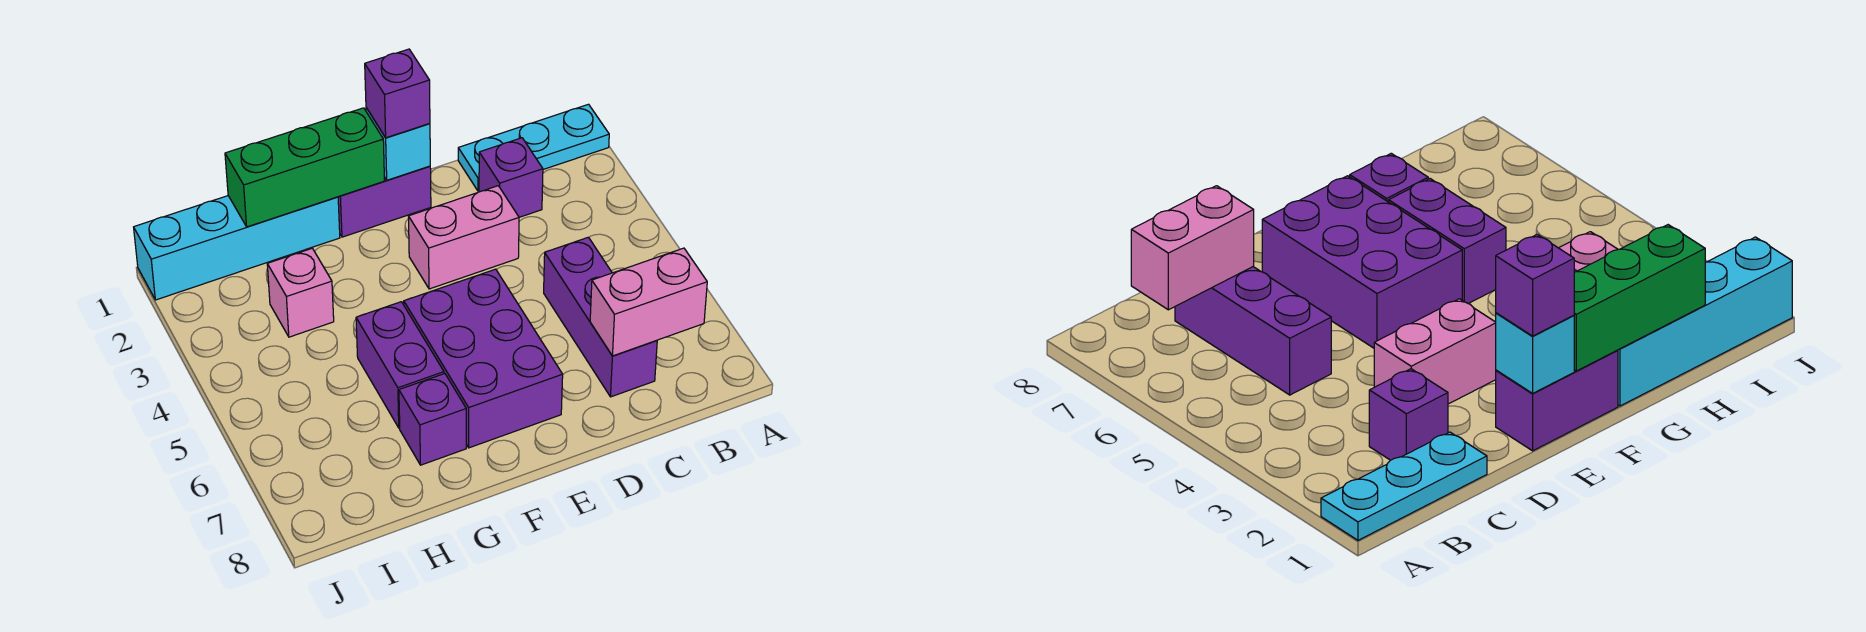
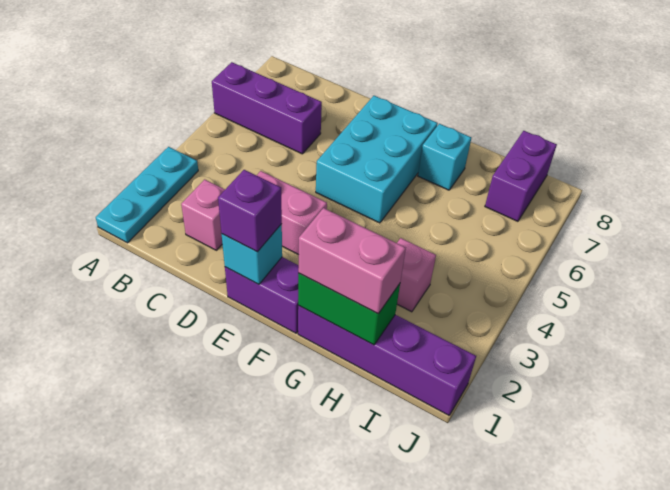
cyan 1x3 plate [458,104,609,191] -> cyan 1x3 plate turned to [96,147,198,243]
pink 1x2 brick [590,248,707,356] -> pink 1x2 brick moved to [298,208,406,314]
purple 1x1 brick [479,138,543,217] -> pink 1x1 brick [181,179,225,250]
purple 1x3 brick [544,237,657,397] -> purple 1x3 brick turned to [212,62,322,154]
purple 2x3 brick [404,269,563,448] -> cyan 2x3 brick [316,96,438,223]
green 1x3 brick [225,108,384,227] -> green 1x2 brick [298,273,400,345]
cyan 1x4 brick [134,196,340,300] -> purple 1x4 brick [298,306,476,415]
purple 1x2 brick [356,302,444,428] -> purple 1x2 brick moved to [485,131,557,221]
purple 1x1 brick [399,374,466,465] -> cyan 1x1 brick [418,124,471,190]

